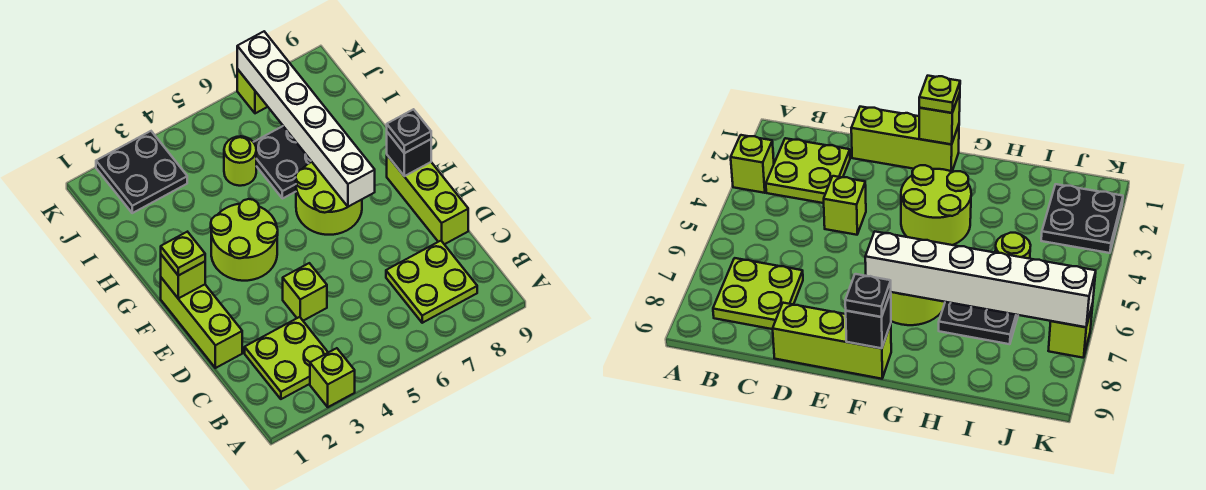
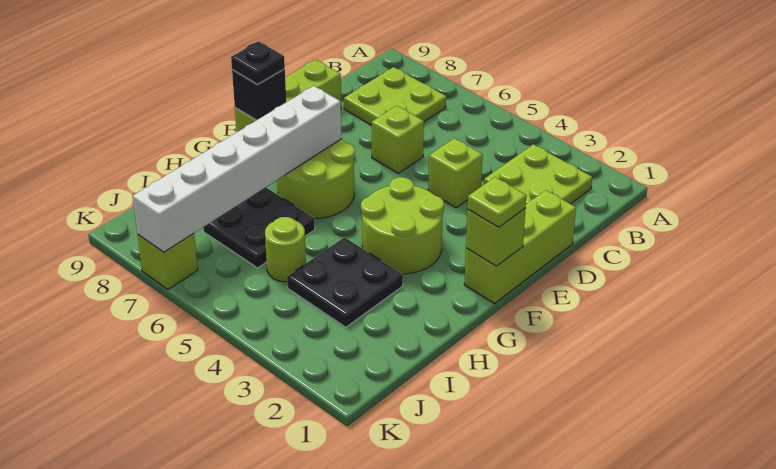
lime 1x1 brick [310,348,355,407] -> lime 1x1 brick moved to [372,106,424,173]
black 2x2 plate [96,131,187,213] -> black 2x2 plate moved to [287,237,403,327]

